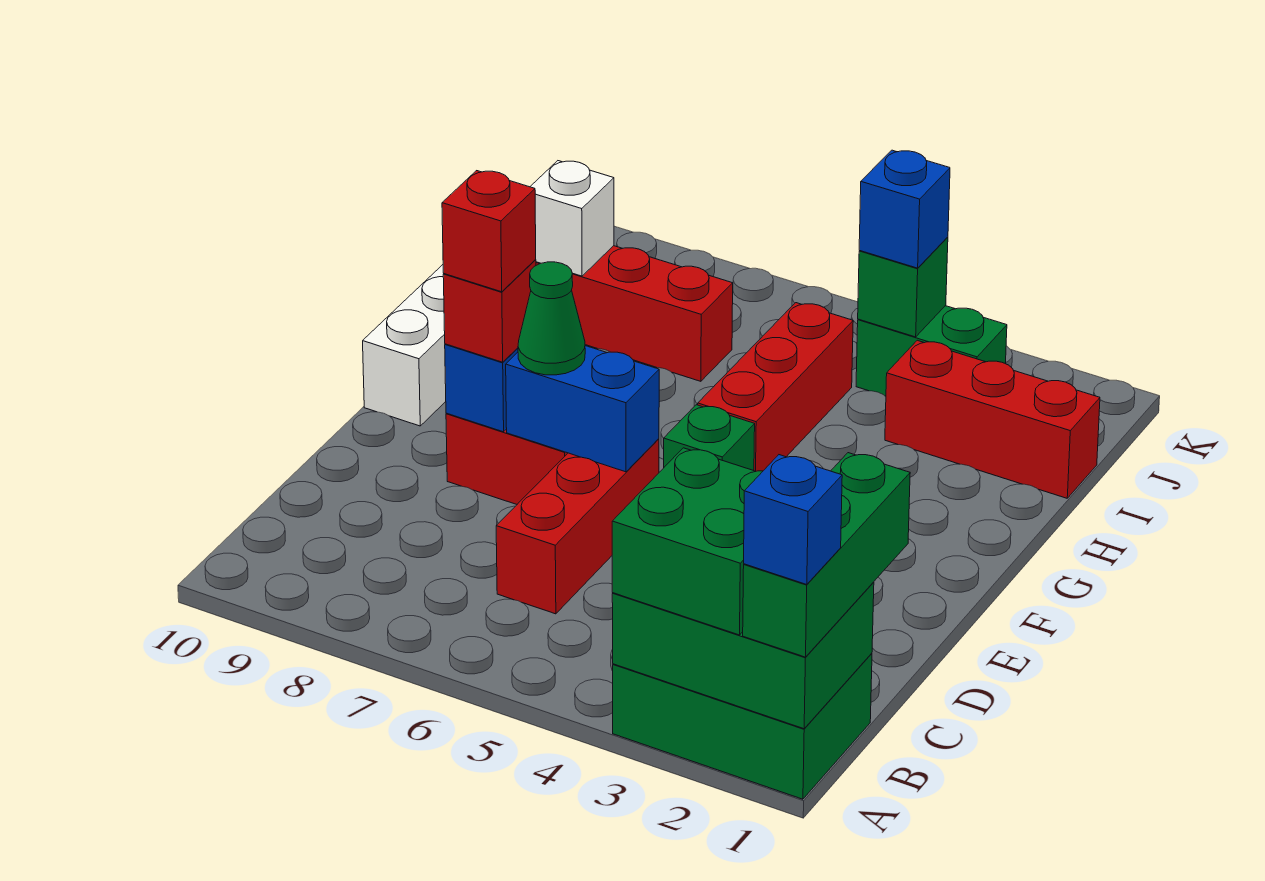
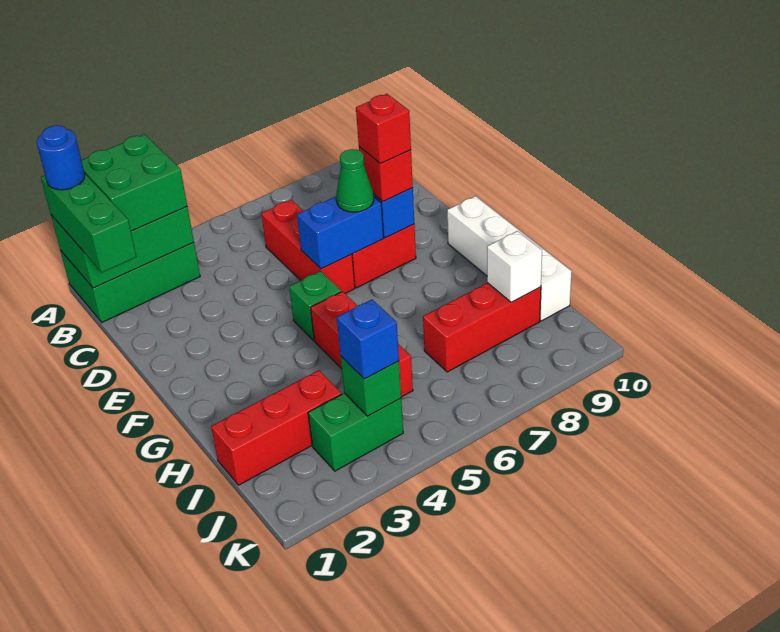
blue 1x1 brick [744,455,842,585] -> blue 1x1 round brick [37,125,85,190]

